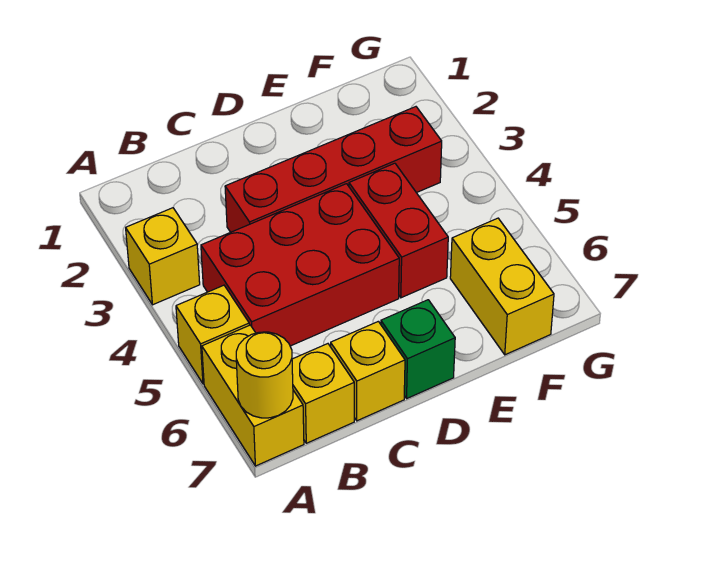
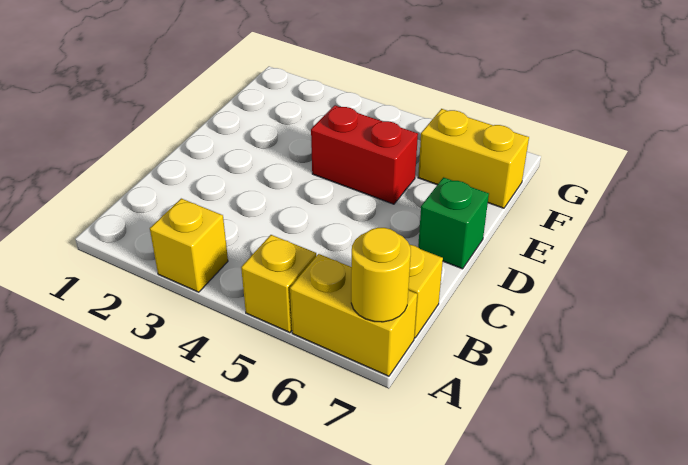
red 2x3 brick [201,184,399,346] -> none
red 1x4 brick [225,107,442,232] -> none
yellow 1x1 brick [331,321,405,421] -> none

